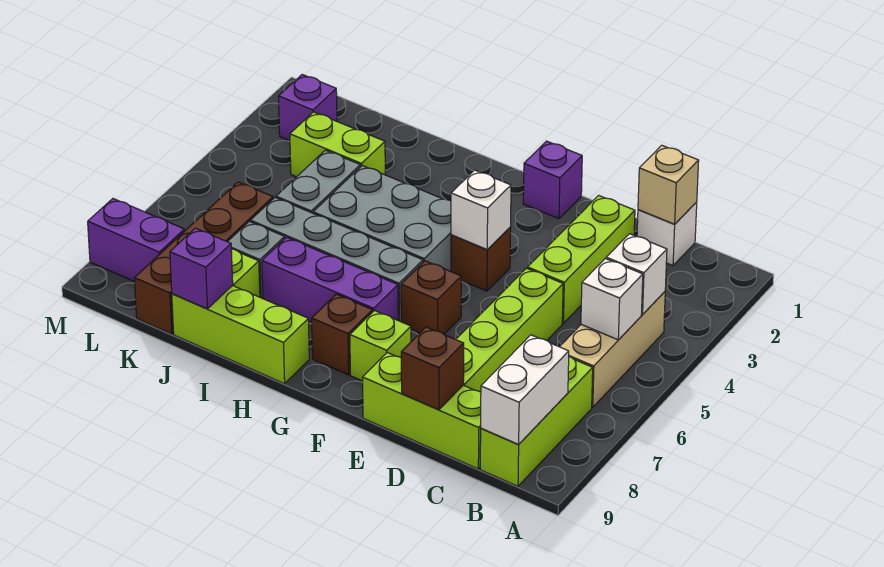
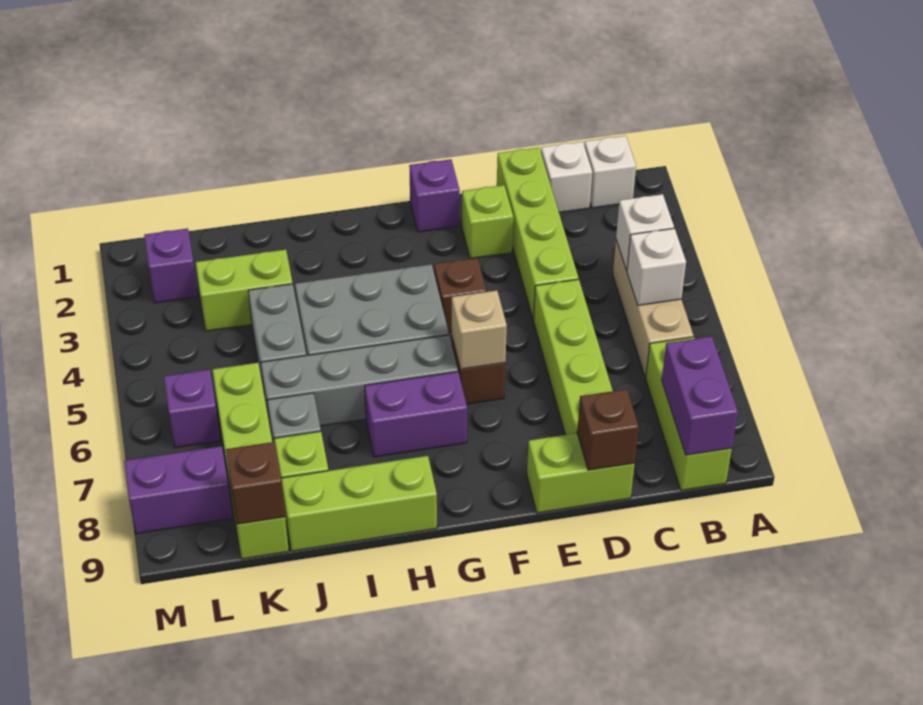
white 1x2 brick [481,335,569,444] -> purple 1x2 brick [662,336,738,455]
tan 1x1 brick [638,145,699,224] -> tan 1x1 brick moved to [452,291,507,369]
lime 1x3 brick [363,353,481,469] -> lime 1x2 brick [527,433,635,513]
lime 1x3 brick [528,195,635,323] -> lime 1x4 brick [497,147,578,320]
white 1x1 brick [451,170,511,250] -> white 1x1 brick moved to [584,136,636,208]
lime 1x1 brick [350,311,411,381] -> lime 1x1 brick moved to [462,185,513,259]
purple 1x3 brick [262,237,398,323] -> purple 1x2 brick [365,372,467,457]
brown 1x1 brick [312,294,373,375] -> brown 1x1 brick moved to [226,442,285,524]
purple 1x1 brick [170,228,233,309] -> purple 1x1 brick moved to [164,370,220,448]
brown 1x4 brick [135,182,273,334] -> lime 1x4 brick [213,363,289,559]

